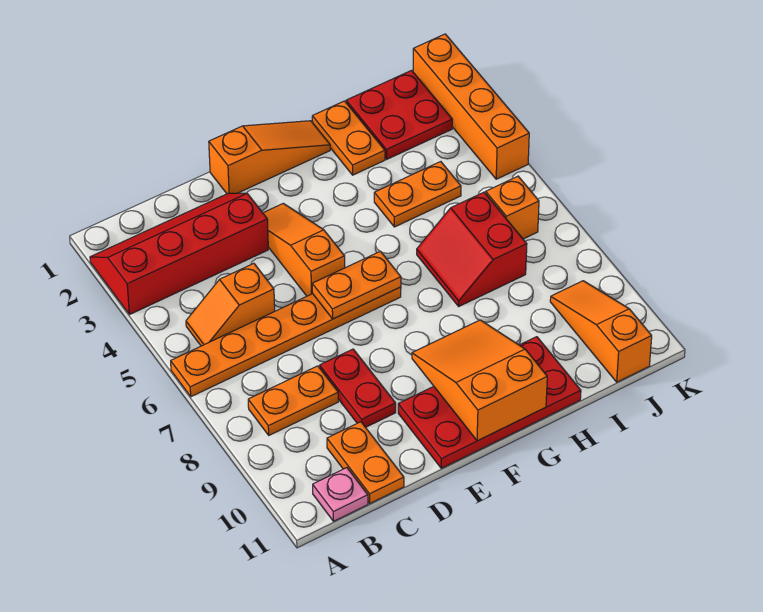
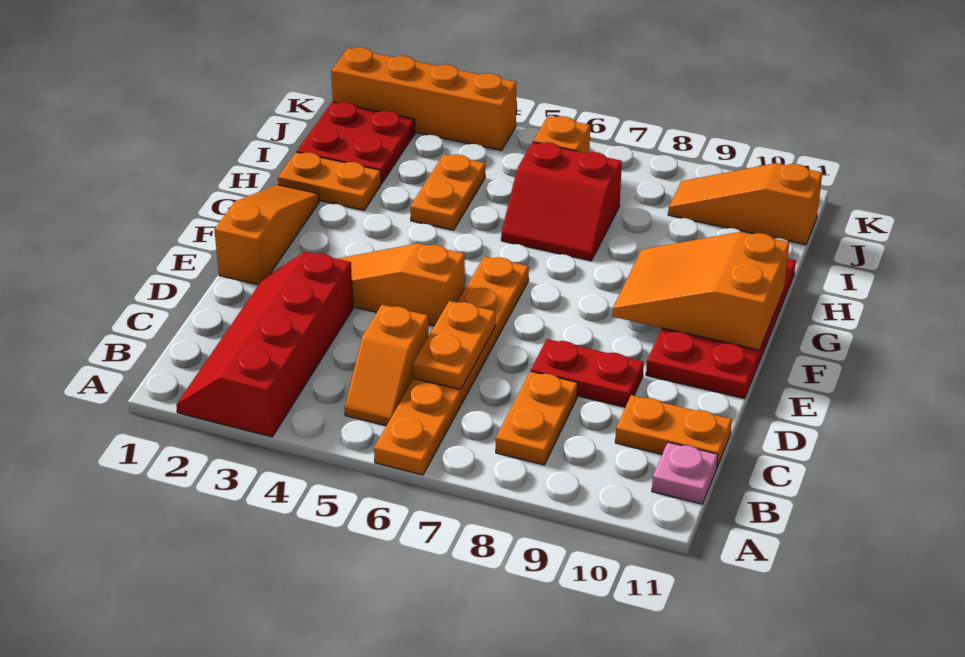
orange 1x2 plate [312,251,401,319] -> orange 1x2 plate moved to [413,301,496,390]

